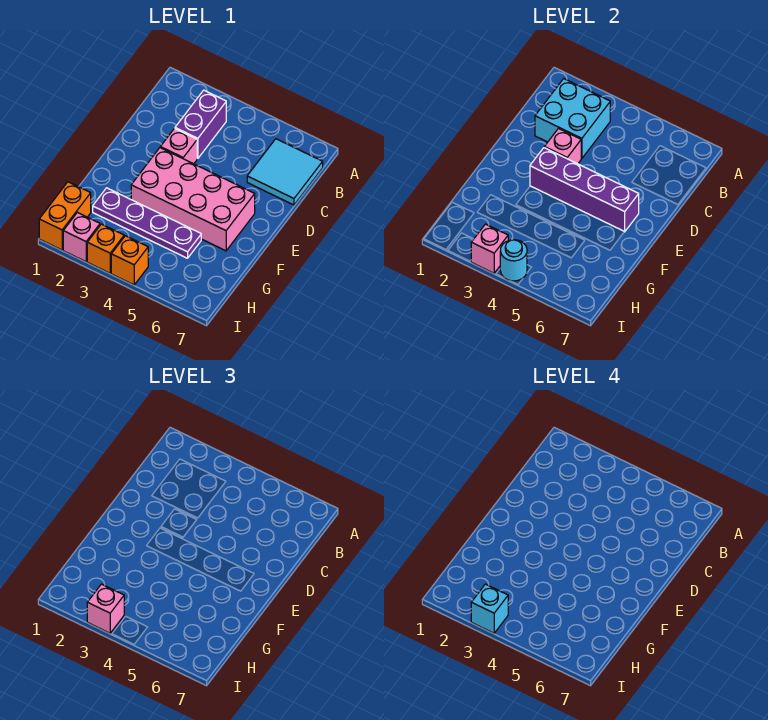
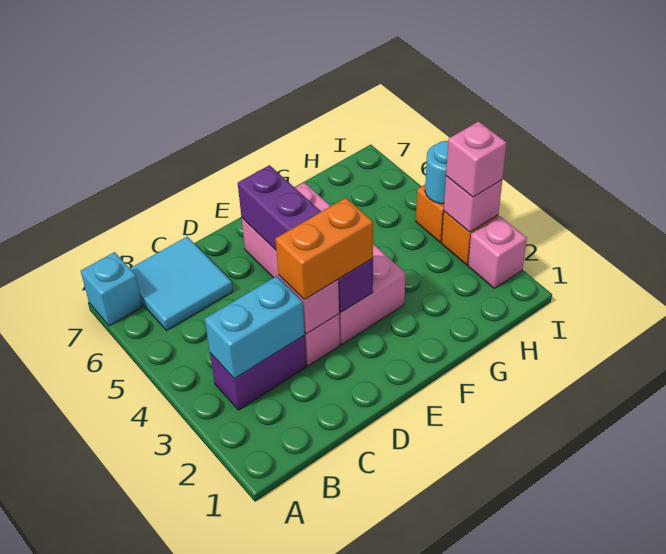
cyan 2x2 brick [535,79,610,158] -> cyan 1x2 brick [205,276,305,379]
purple 1x4 plate [93,188,201,258] -> none
orange 1x2 brick [39,182,91,250] -> orange 1x2 brick moved to [276,198,373,300]
cyan 1x1 brick [471,584,508,633] -> cyan 1x1 brick moved to [81,252,142,326]

